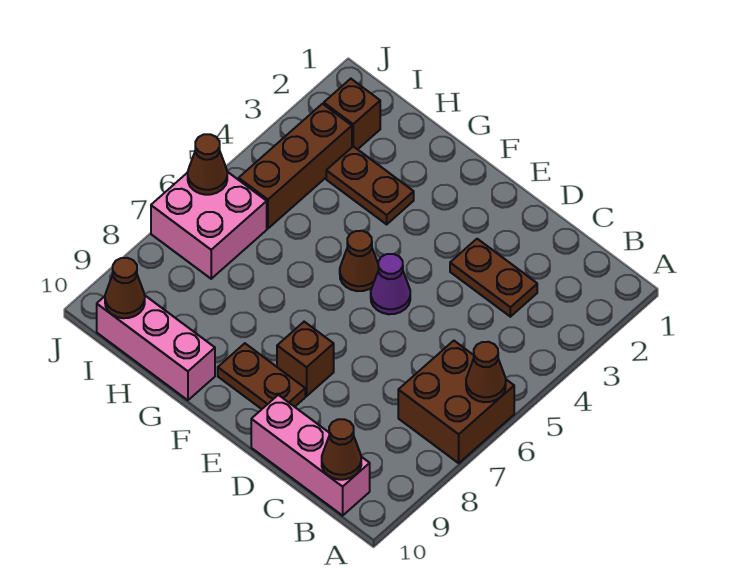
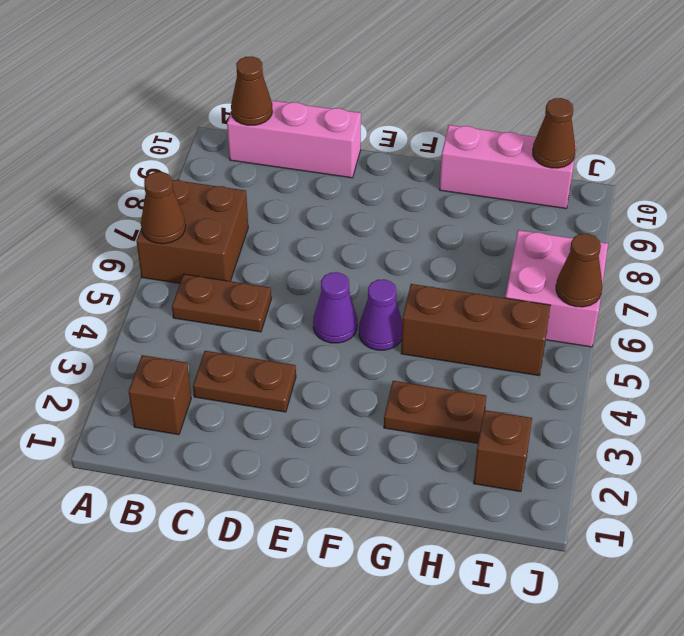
brown 1x1 brick [277,322,334,396] -> brown 1x1 brick moved to [129,355,191,435]
brown 1x2 plate [218,343,305,409] -> brown 1x2 plate moved to [172,274,271,332]
brown 1x1 cone [340,231,378,291] -> purple 1x1 cone [359,279,402,350]
brown 1x3 brick [239,104,352,228] -> brown 1x3 brick turned to [401,284,551,376]

